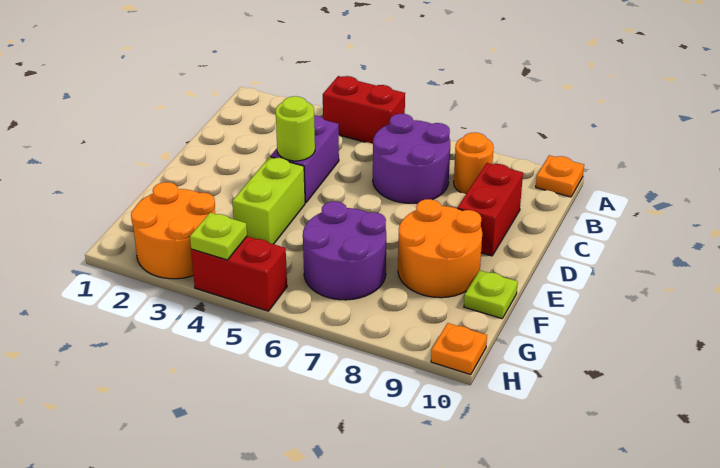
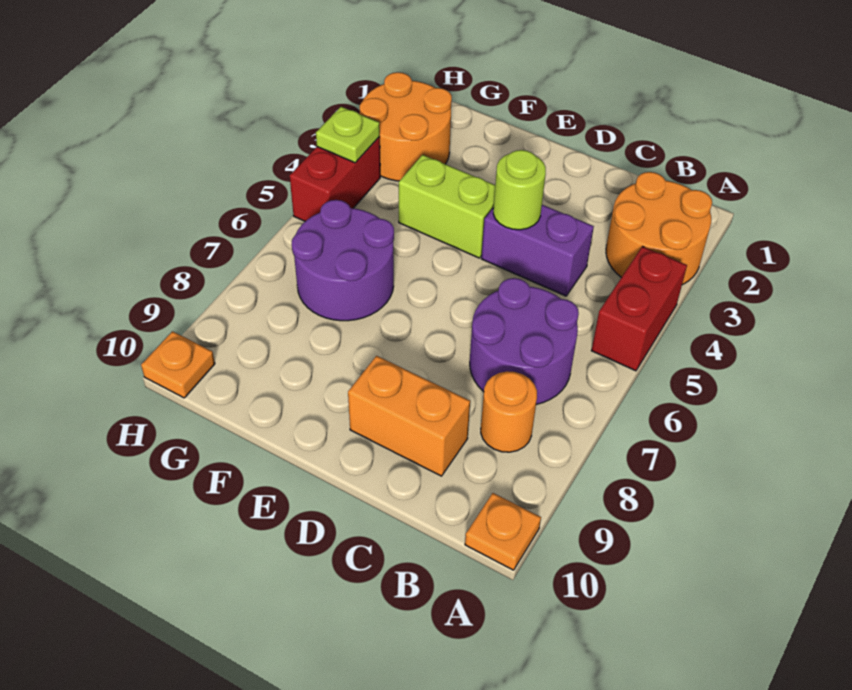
red 1x2 brick [458,163,523,256] -> orange 1x2 brick [348,356,470,476]
orange 2x2 round brick [398,199,482,298] -> orange 2x2 round brick moved to [606,172,712,285]
lime 1x1 plate [464,270,518,319] -> none

